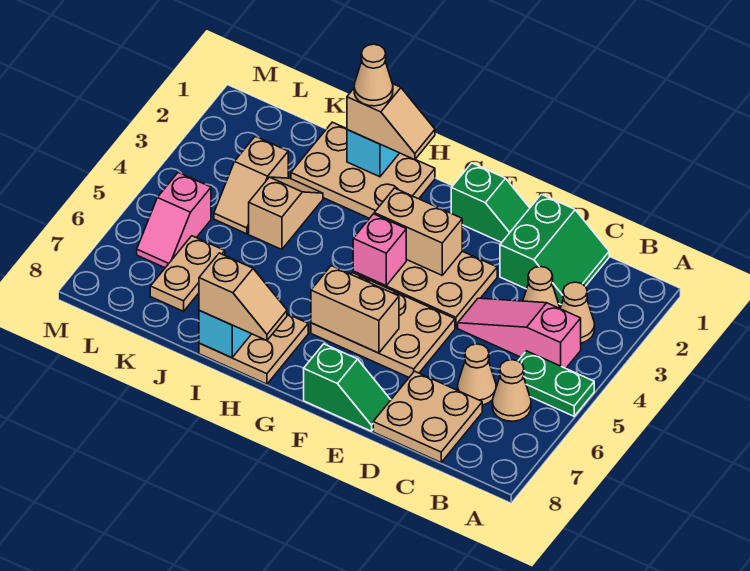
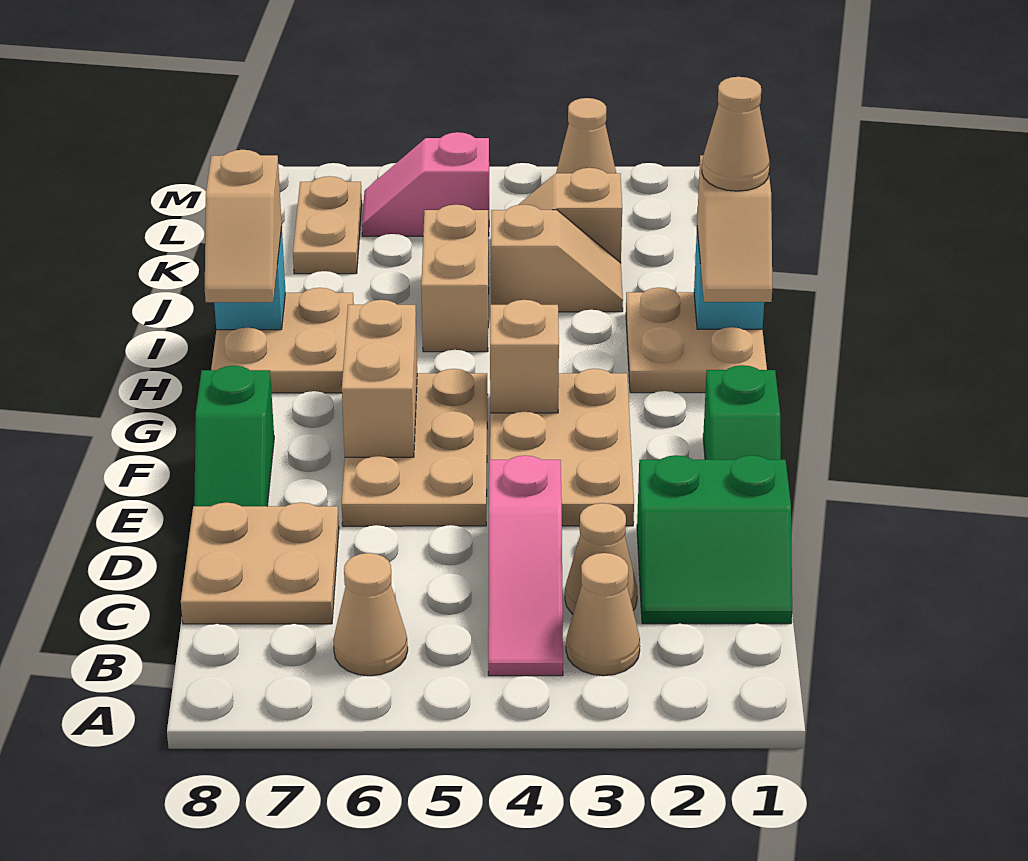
green 1x2 plate [518,351,594,416] -> none
pink 1x3 slope [458,298,581,368] -> pink 1x3 slope turned to [488,455,563,676]
tan 1x1 cone [458,344,496,405] -> tan 1x1 cone moved to [556,98,616,173]
tan 1x2 brick [374,188,462,275] -> tan 1x2 brick moved to [421,205,489,352]
pink 1x1 brick [353,214,406,286] -> tan 1x1 brick [490,300,559,413]
tan 2x3 plate [291,122,435,218] -> tan 2x2 plate [626,288,767,393]
tan 1x2 plate [150,236,225,311] -> tan 1x2 plate turned to [293,176,362,274]

